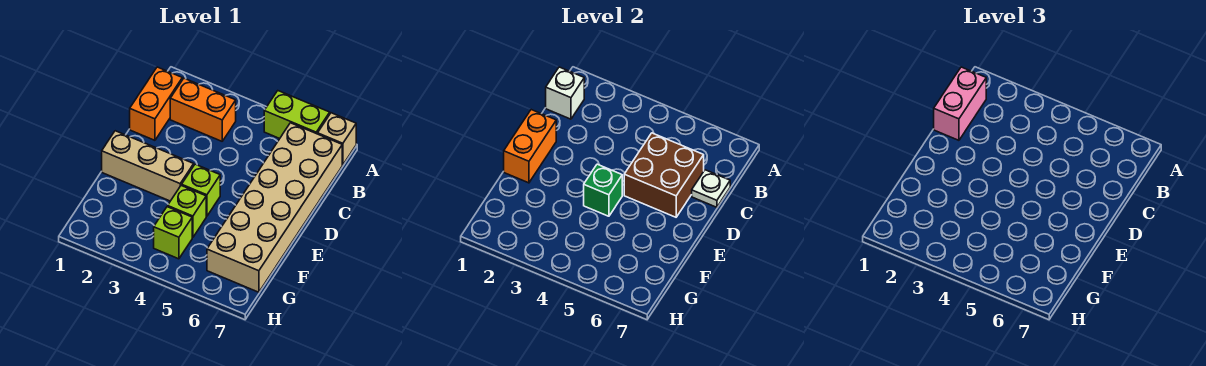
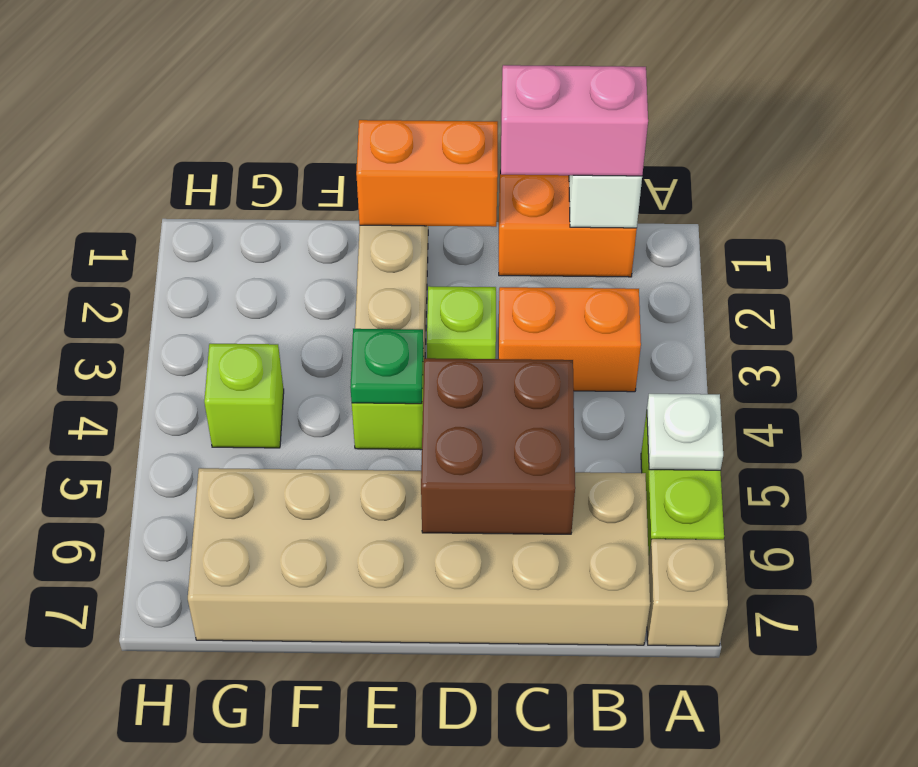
orange 1x2 brick [170,78,236,141] -> orange 1x2 brick turned to [498,287,641,392]
white 1x1 plate [692,170,730,207] -> white 1x1 plate moved to [647,394,723,470]
green 1x1 brick [584,164,622,216] -> green 1x1 plate [350,329,423,404]
lime 1x1 brick [168,185,206,238] -> lime 1x1 brick moved to [427,286,496,359]

